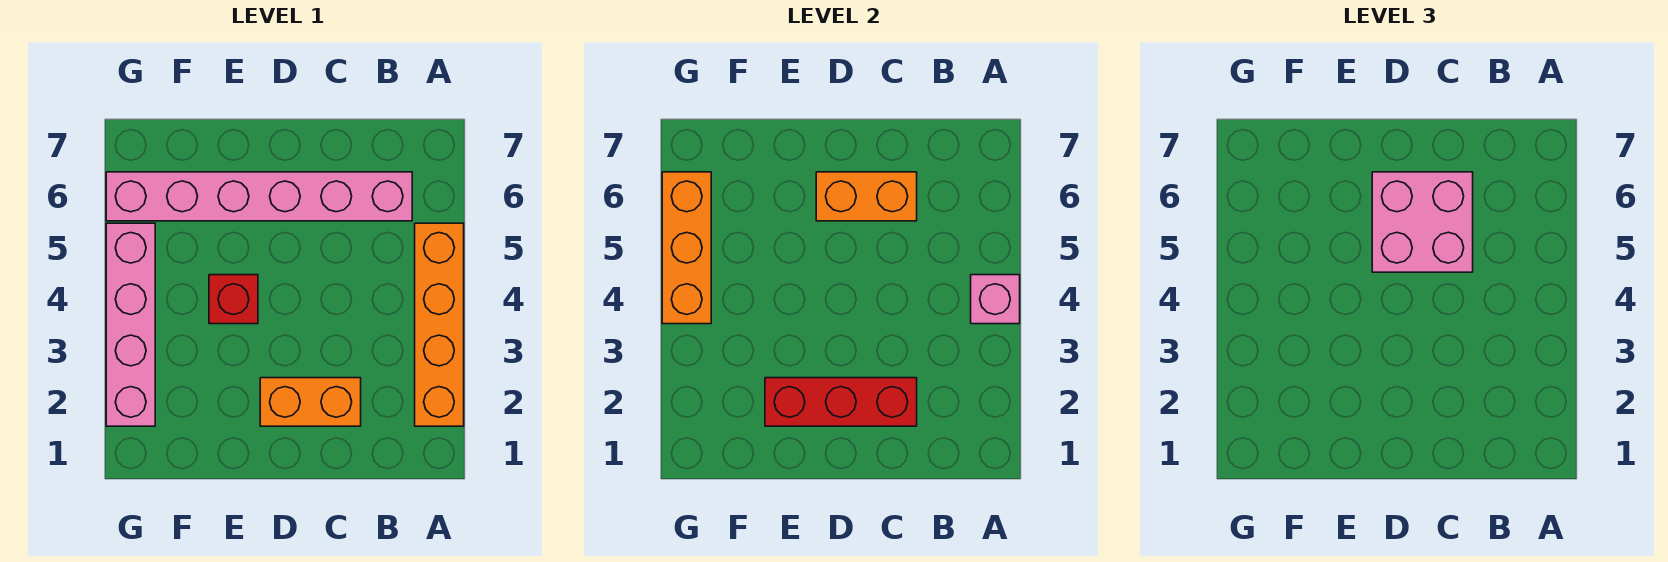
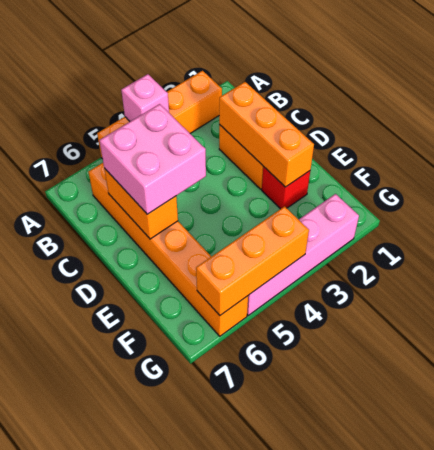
pink 1x6 brick [106,172,412,221] -> orange 1x6 brick [89,163,248,336]
red 1x3 brick [765,378,917,426] -> orange 1x3 brick [219,82,314,187]
red 1x1 brick [209,275,258,324] -> red 1x1 brick moved to [262,167,310,209]

